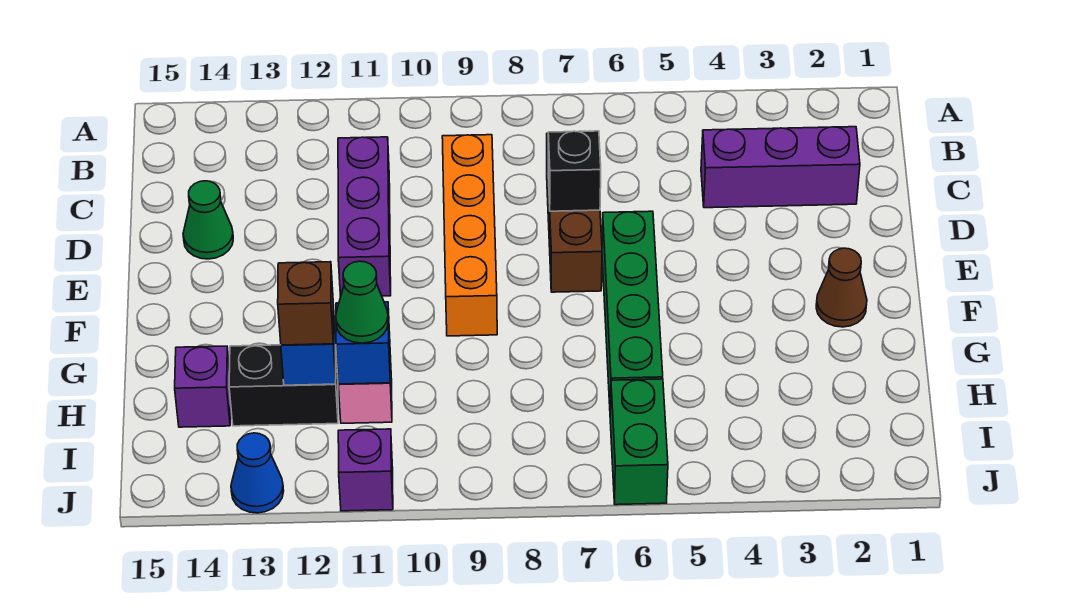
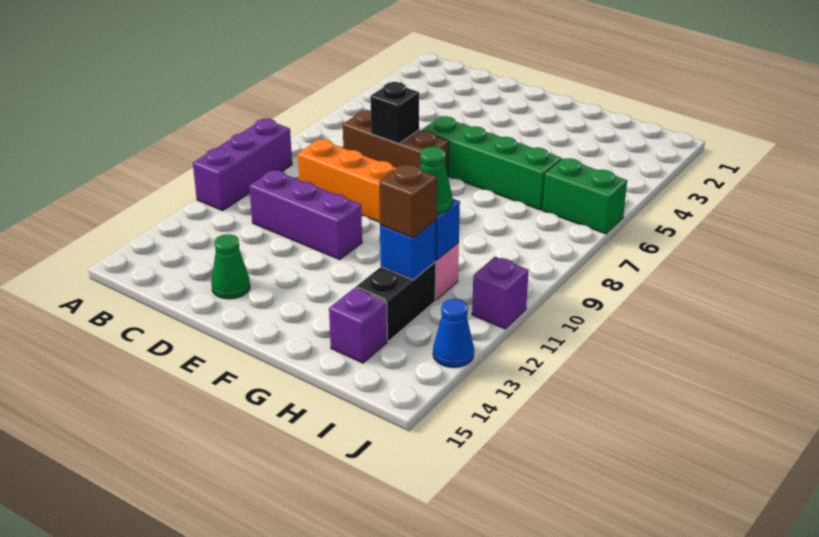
purple 1x3 brick [701,127,860,208] -> purple 1x3 brick moved to [193,119,292,211]
brown 1x1 cone [816,248,867,327] -> none

